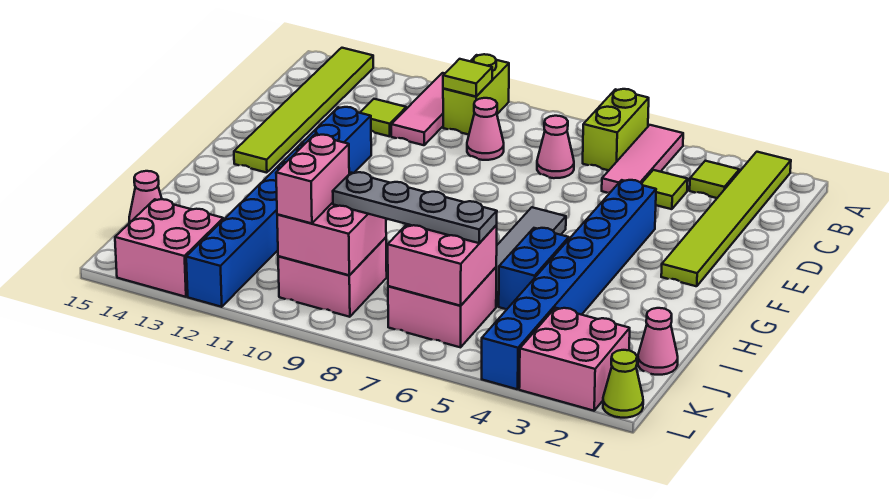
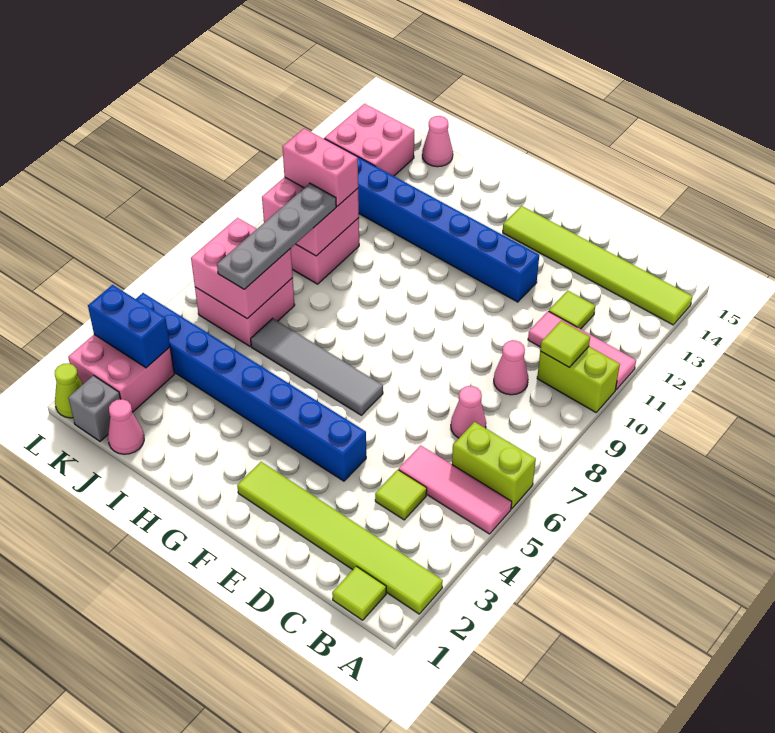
lime 1x1 tile [690,161,739,198] -> lime 1x1 tile moved to [332,566,386,620]
blue 1x2 brick [499,228,569,309] -> blue 1x2 brick moved to [88,285,170,368]
none -> grey 1x1 brick [68,375,120,441]

